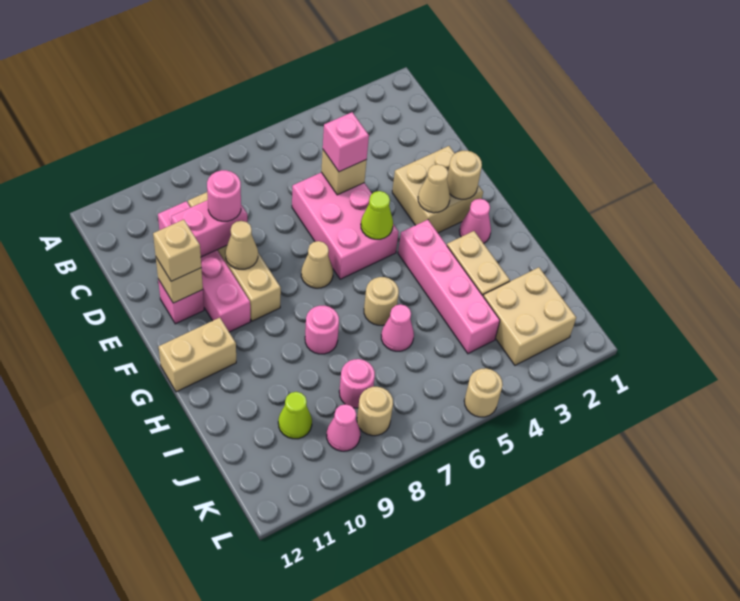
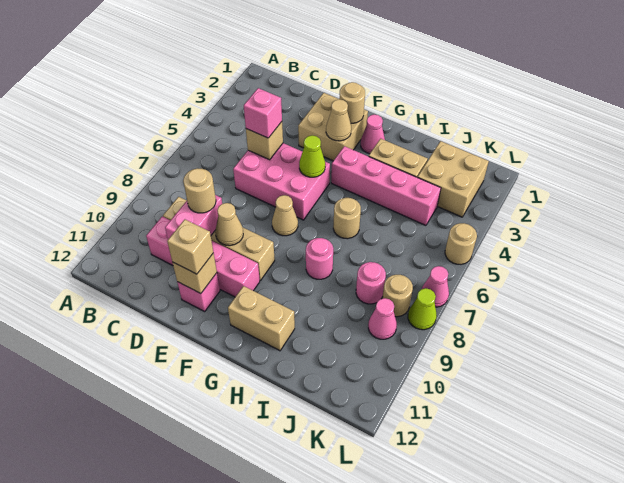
pink 1x1 round brick [207,170,241,221] -> tan 1x1 round brick [183,168,216,213]
tan 1x2 brick [159,318,236,392] -> tan 1x2 brick turned to [228,286,295,351]
pink 1x1 cone [381,304,414,351] -> pink 1x1 cone moved to [422,266,449,307]
lime 1x1 cone [278,392,312,439] -> lime 1x1 cone moved to [408,288,437,330]

